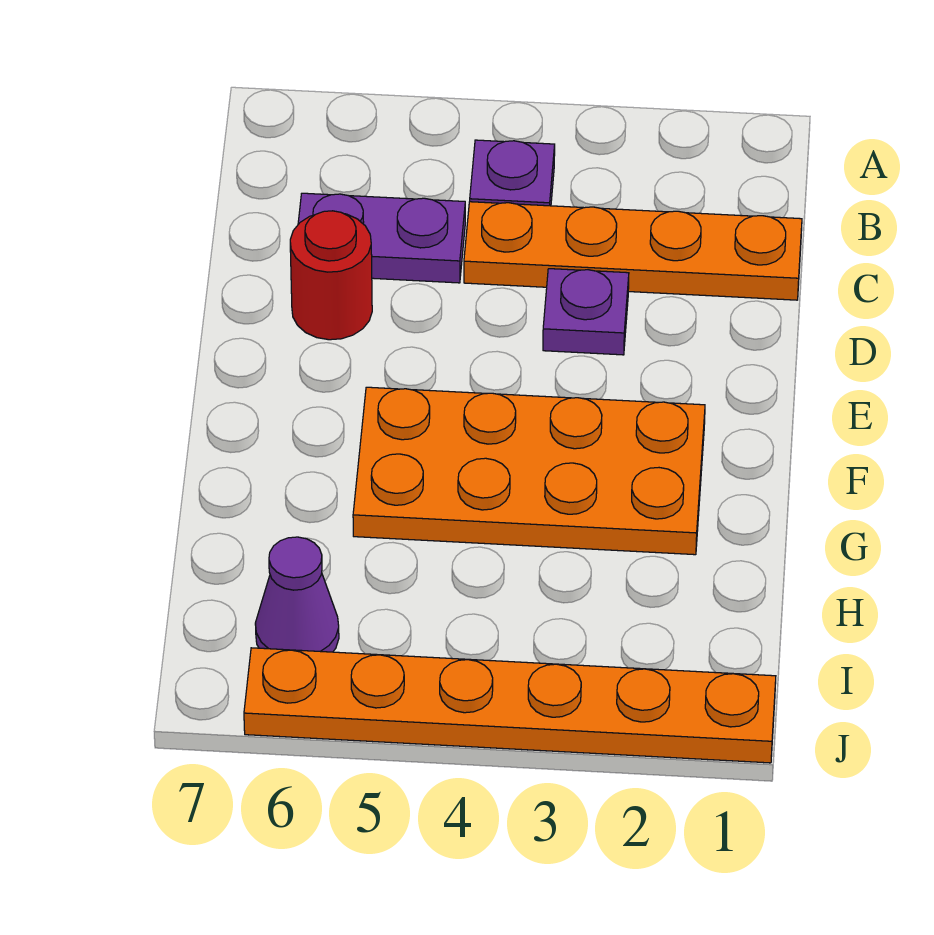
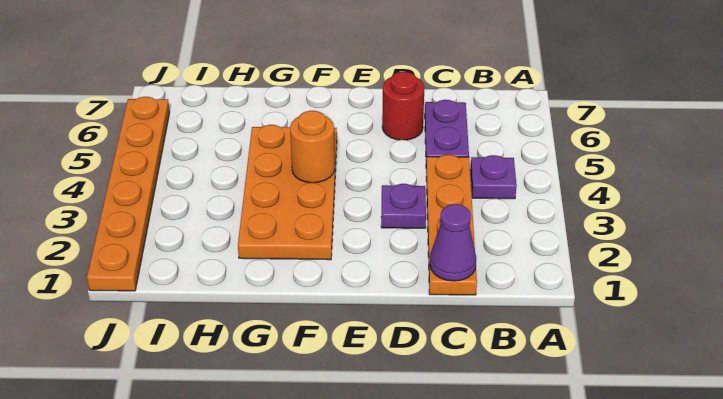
none -> orange 1x1 round brick [290,111,335,183]
purple 1x1 cone [255,537,339,652] -> purple 1x1 cone moved to [430,204,476,281]

